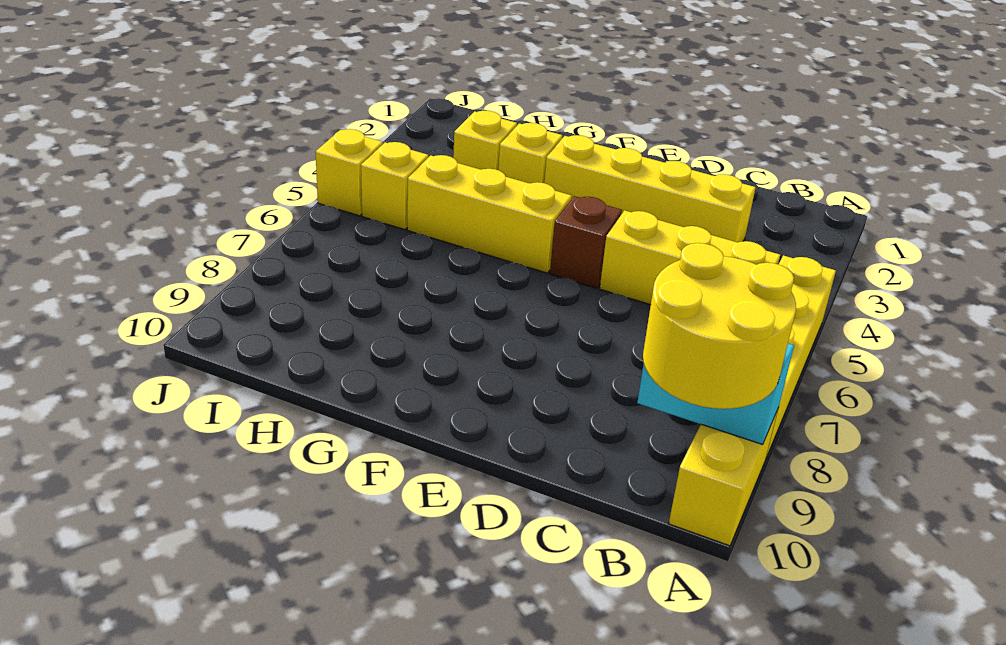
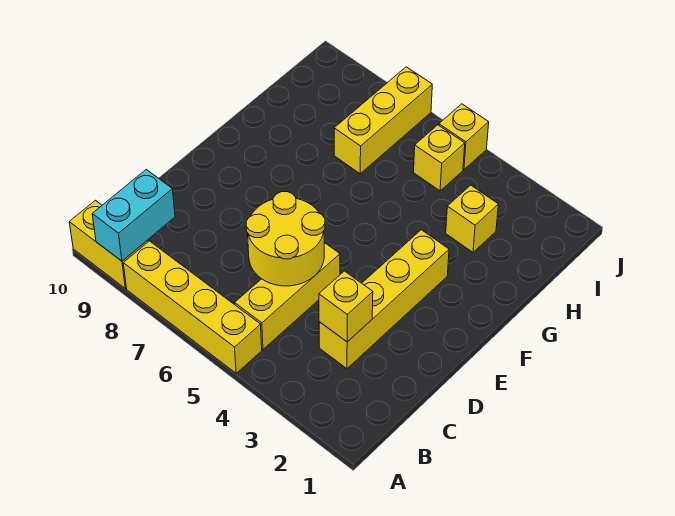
yellow 2x2 round brick [643,243,796,409] -> yellow 2x2 round brick moved to [246,192,325,286]
brown 1x1 brick [550,196,622,288] -> none
yellow 1x3 brick [407,155,572,273] -> yellow 1x3 brick moved to [334,67,432,174]
yellow 1x1 brick [498,123,562,183] -> yellow 1x1 brick moved to [319,271,373,342]

